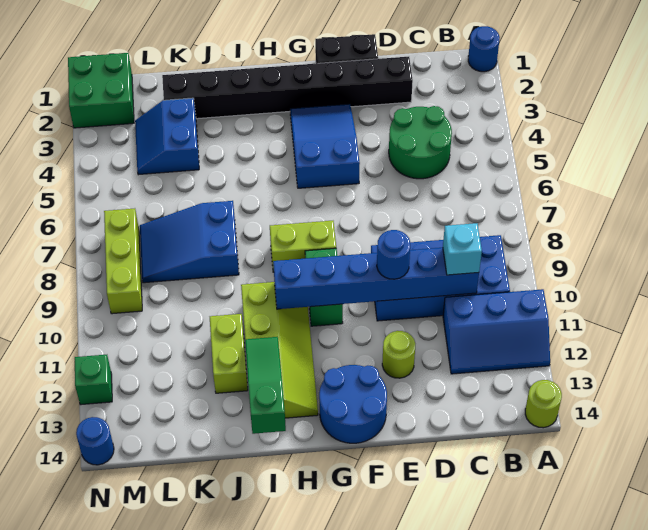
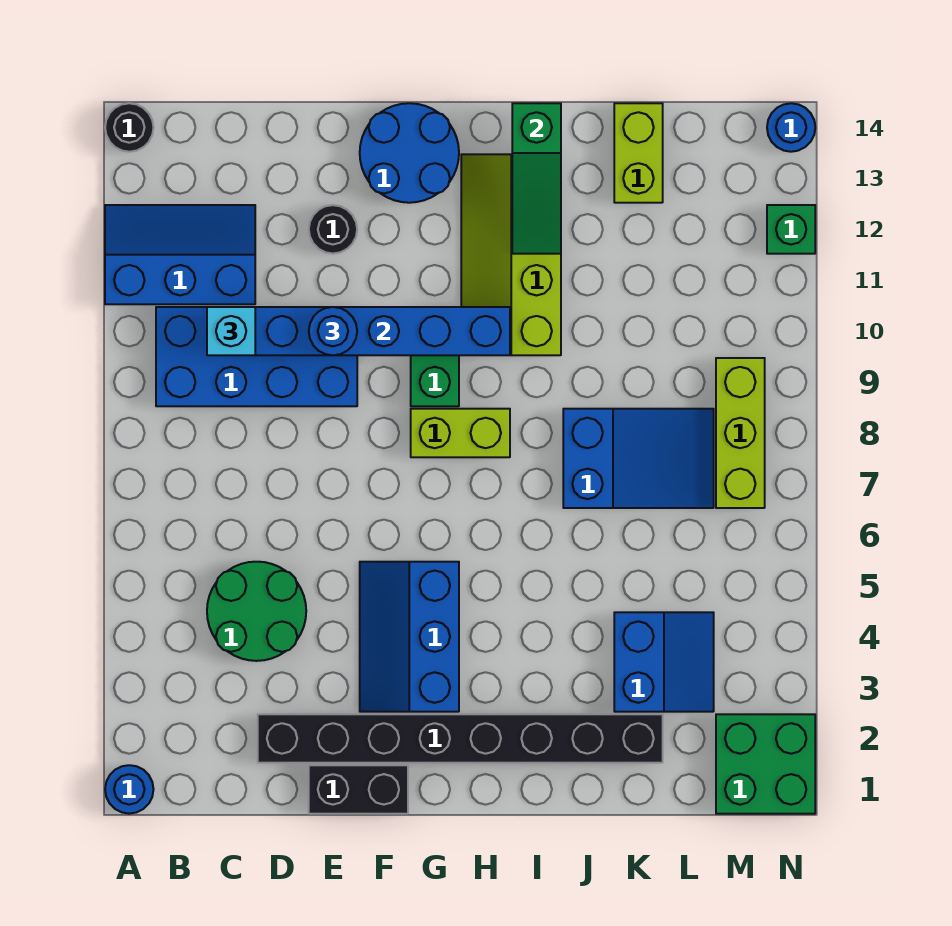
lime 1x1 round brick [525,380,562,428] -> black 1x1 round brick [105,103,154,152]
lime 1x1 round brick [382,331,415,378] -> black 1x1 round brick [309,205,357,254]
blue 2x3 slope [290,104,360,188] -> blue 2x3 slope turned to [360,562,459,712]
lime 1x2 brick [210,314,248,393] -> lime 1x2 brick moved to [614,103,663,203]

